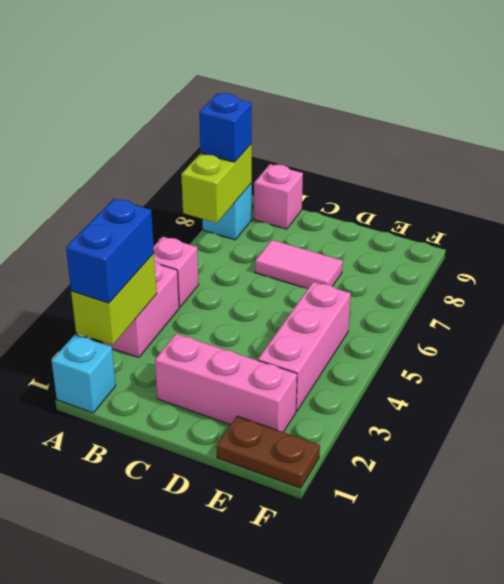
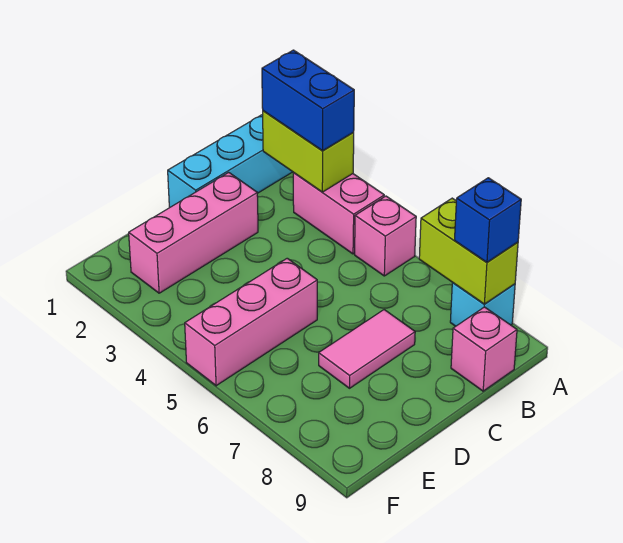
cyan 1x1 brick [52,334,116,413] -> cyan 1x3 brick [168,114,292,208]
brown 1x2 plate [217,416,320,488] -> none
pink 1x3 brick [258,282,351,411] -> pink 1x3 brick turned to [185,258,317,386]

